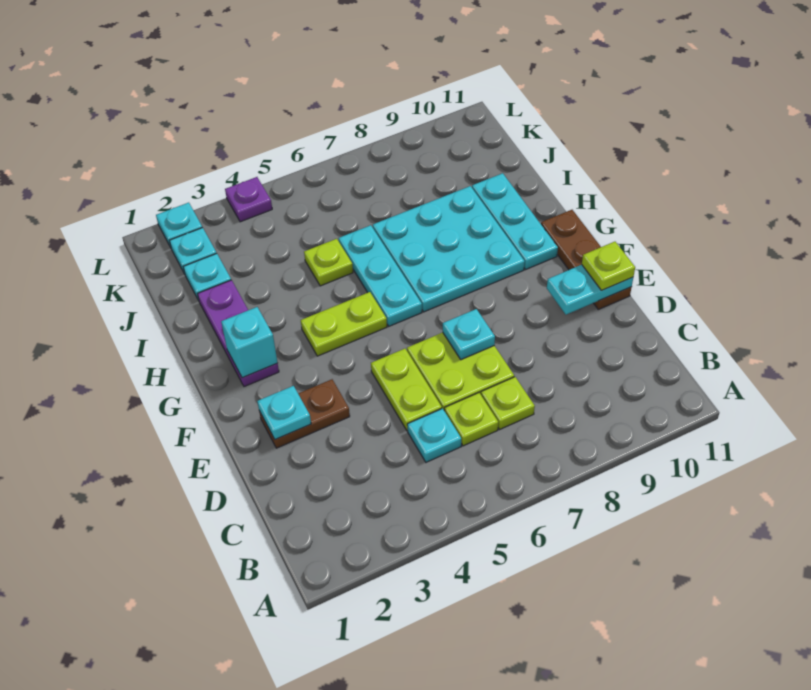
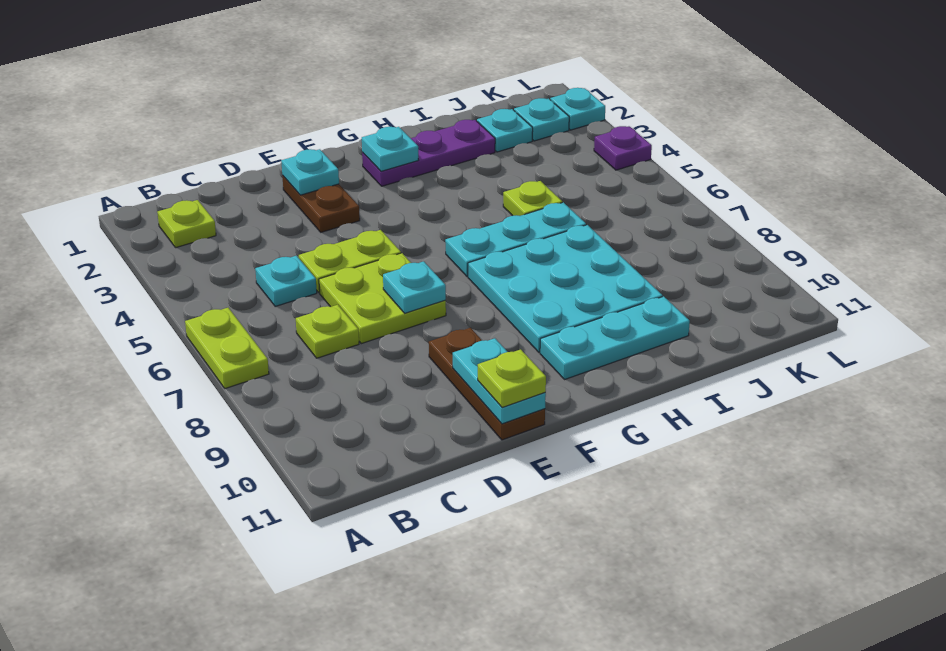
lime 1x1 plate [444,393,498,446] -> lime 1x1 plate moved to [157,200,216,248]
brown 1x3 plate [541,210,632,309] -> brown 1x3 plate turned to [429,328,545,440]
cyan 1x1 brick [221,307,278,378] -> cyan 1x1 plate [362,127,418,171]
lime 1x2 plate [301,292,387,356] -> lime 1x2 plate moved to [185,308,269,389]

